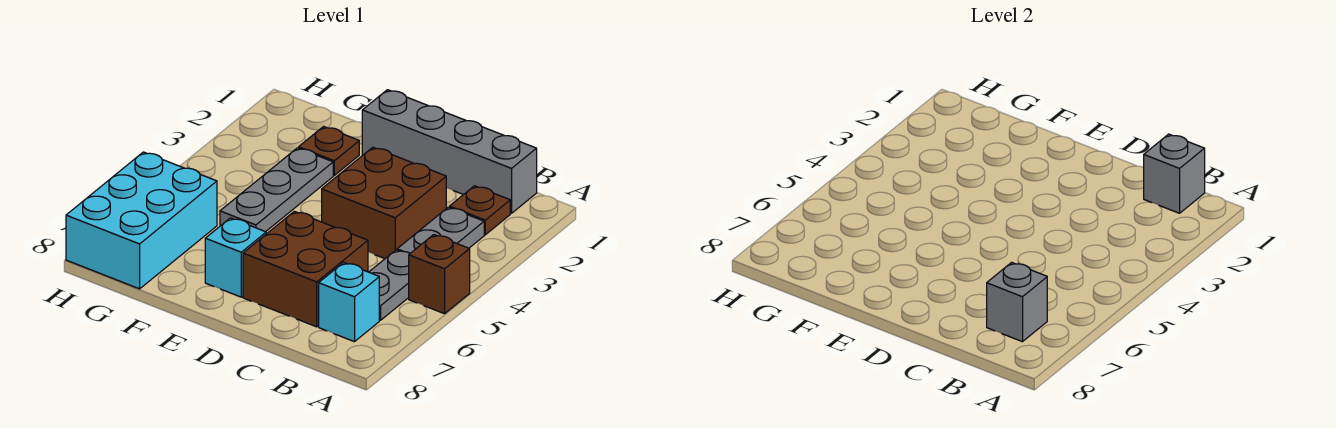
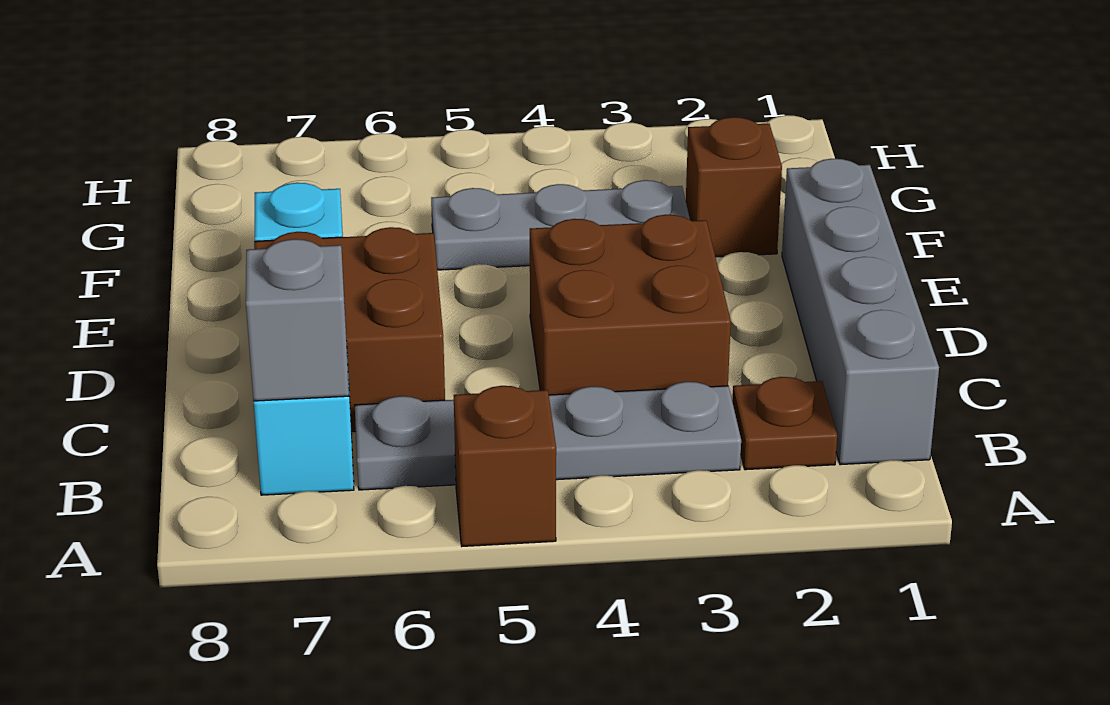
grey 1x1 brick [1144,134,1205,213] -> none
brown 1x1 plate [299,127,359,175] -> brown 1x1 brick [686,117,782,257]
cyan 2x3 brick [66,152,217,289] -> none

